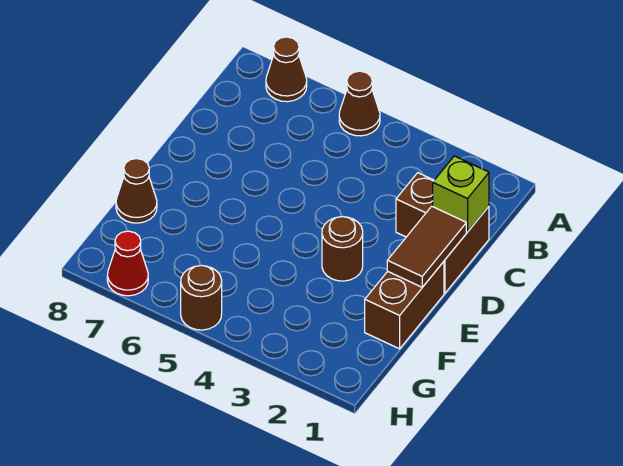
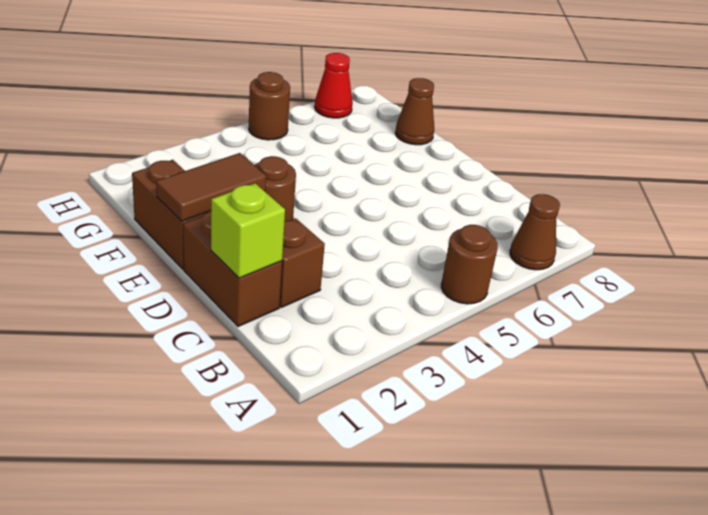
brown 1x1 cone [339,71,380,136] -> brown 1x1 round brick [441,225,498,304]
brown 1x2 tile [387,206,466,287] -> brown 1x2 tile turned to [156,153,266,221]

